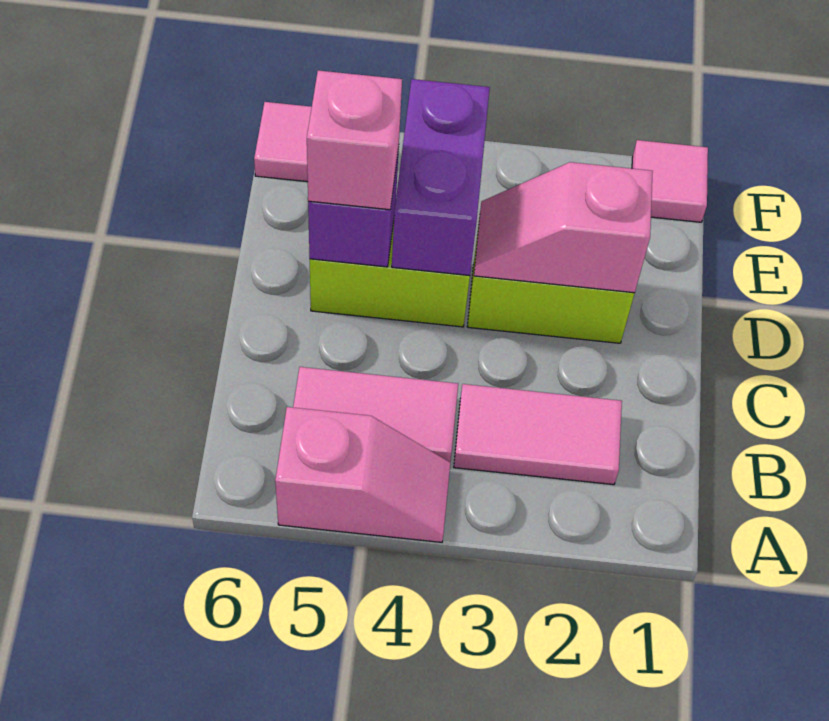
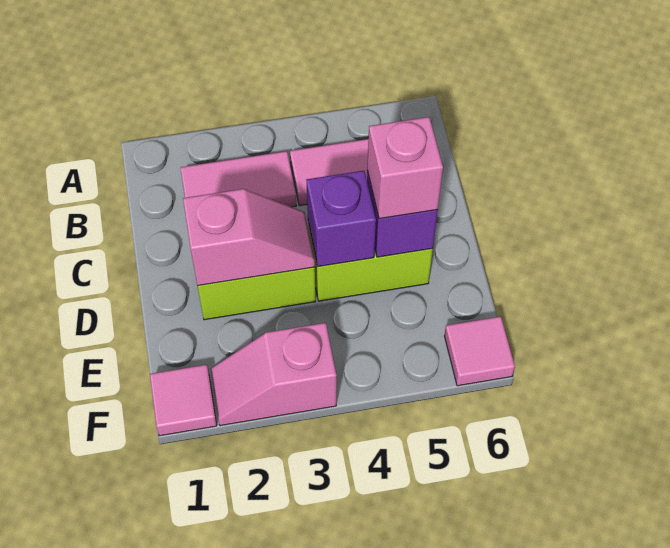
pink 1x2 slope [275,407,450,542] -> pink 1x2 slope moved to [211,323,337,426]
purple 1x2 brick [392,79,490,276] -> purple 1x1 brick [306,171,376,266]

